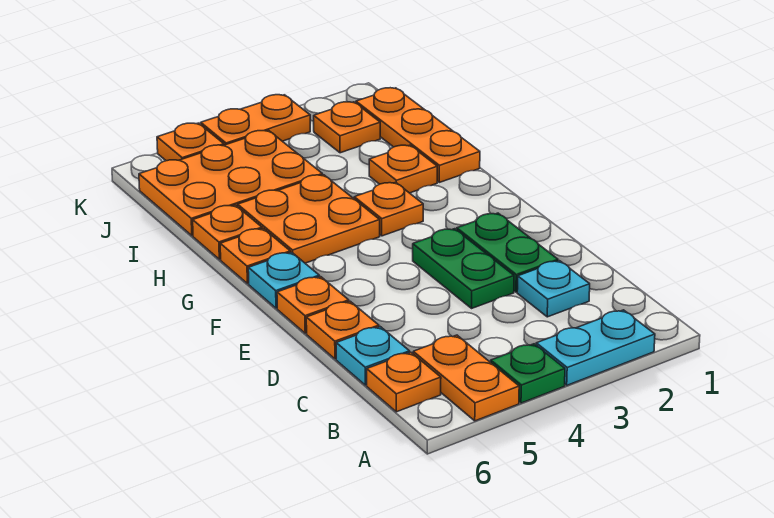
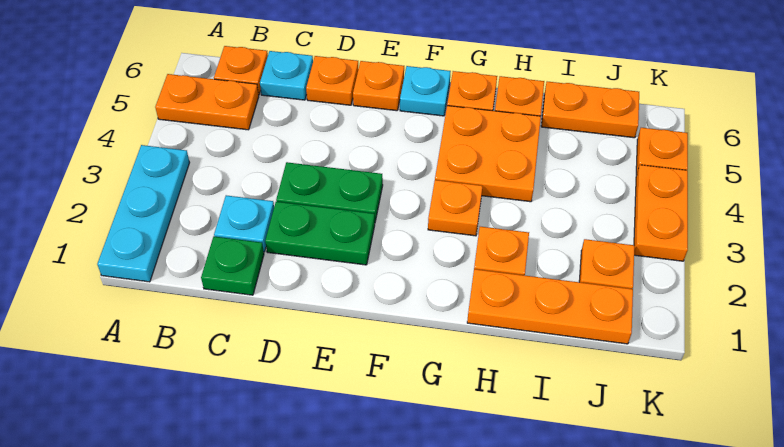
cyan 1x2 plate [536,310,655,385] -> cyan 1x3 plate [97,145,190,282]
green 1x1 plate [491,344,565,403] -> green 1x1 plate moved to [201,237,264,295]
orange 2x3 plate [139,130,322,236] -> orange 1x2 plate [541,82,639,138]

